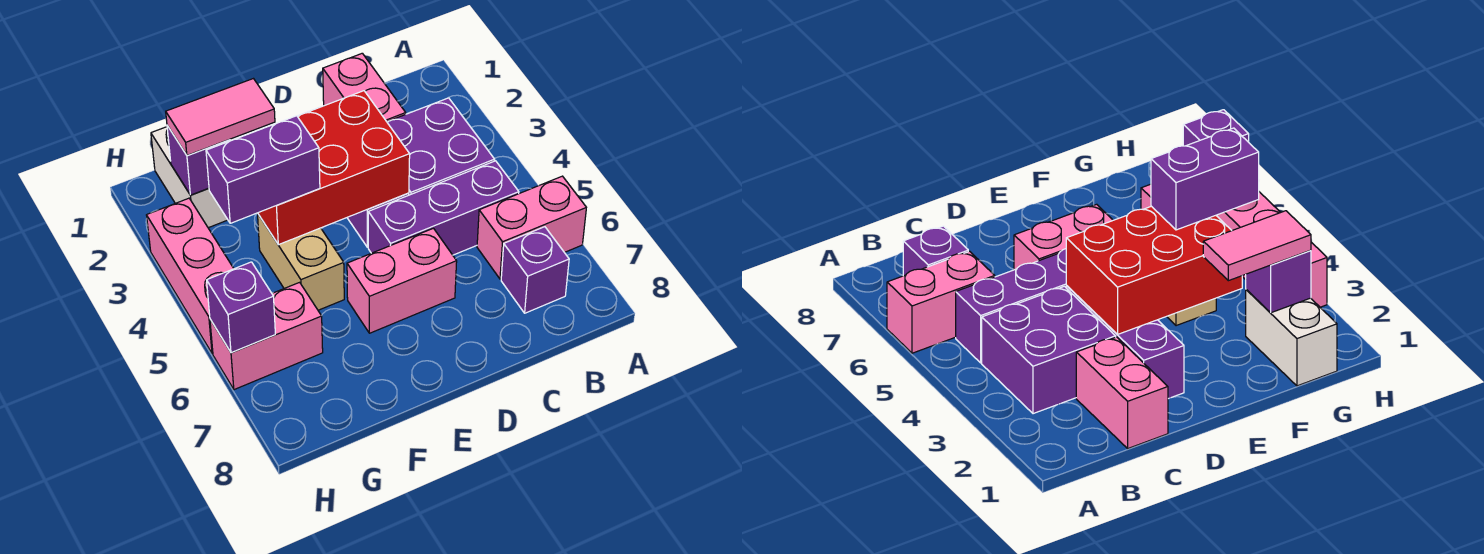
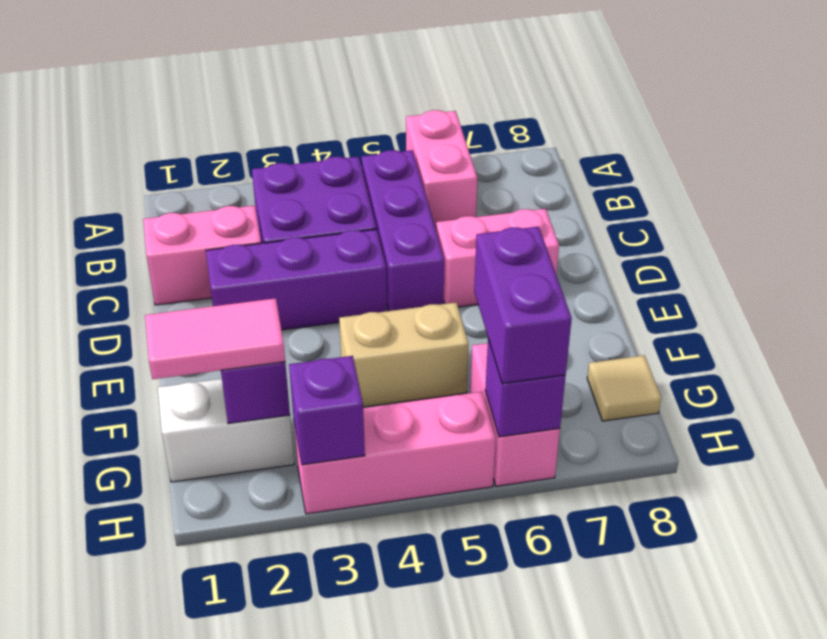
purple 1x1 brick [501,227,569,313] -> purple 1x1 brick moved to [289,356,365,465]
red 2x3 brick [258,91,410,245] -> none
pink 1x2 brick [347,228,457,333] -> pink 1x2 brick turned to [436,209,559,307]
pink 1x2 tile [166,79,275,156] -> pink 1x2 tile turned to [145,298,285,379]
purple 1x2 brick [206,116,320,223] -> purple 1x2 brick moved to [474,226,572,384]
none -> tan 1x1 tile [587,355,661,421]

